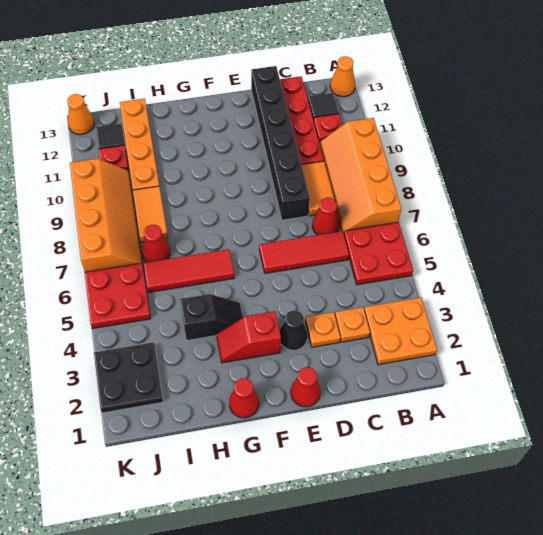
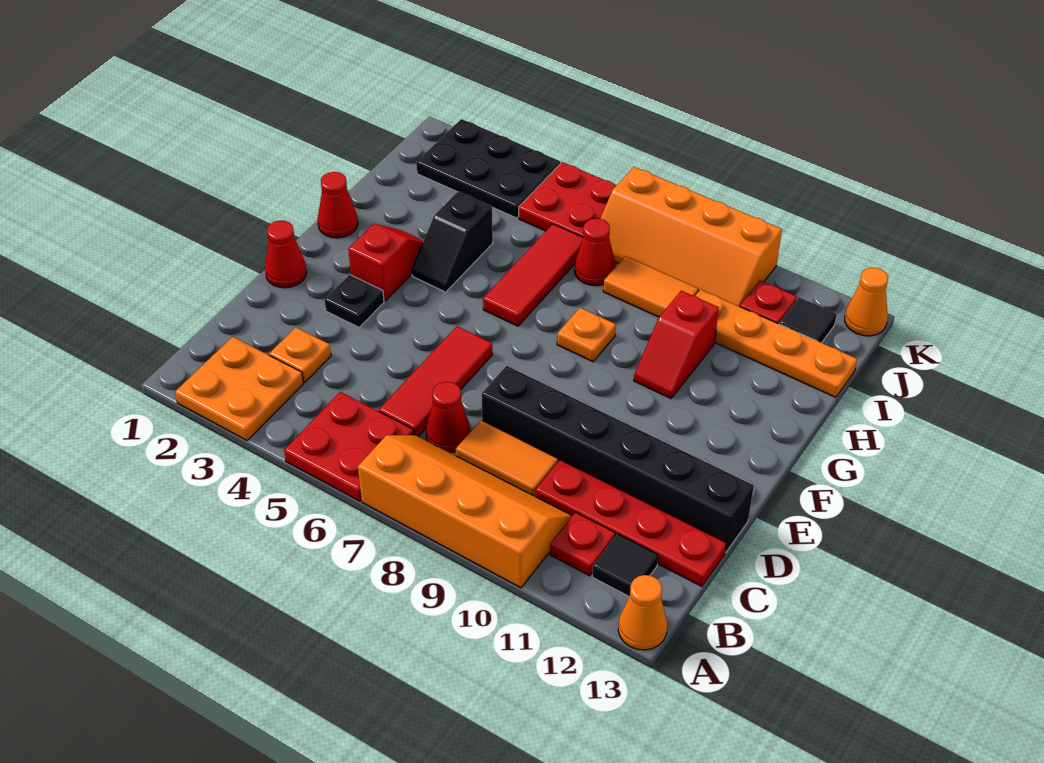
orange 1x1 plate [306,312,340,347] -> orange 1x1 plate moved to [557,308,616,362]
black 1x1 cone [280,310,308,350] -> black 1x1 plate [324,275,384,327]
none -> red 1x2 slope [634,291,719,399]
black 2x2 plate [94,342,163,413] -> black 2x3 plate [416,119,560,218]

